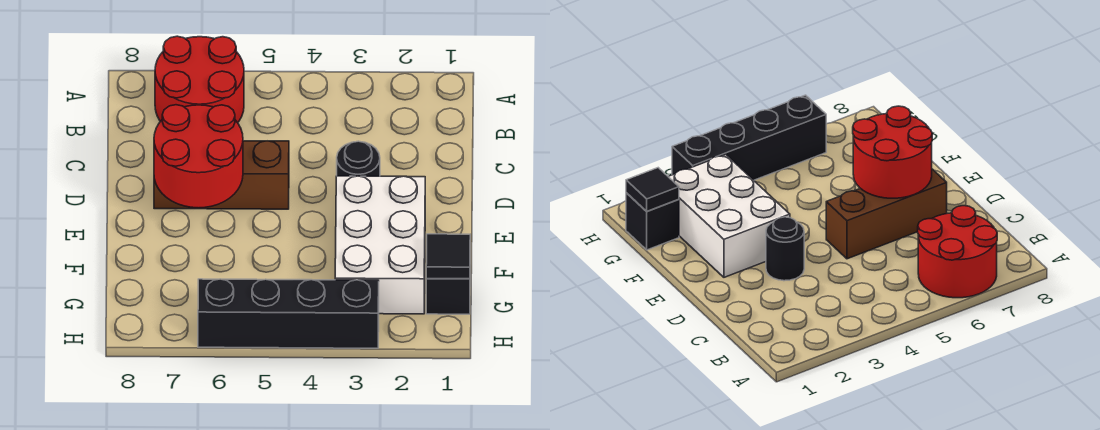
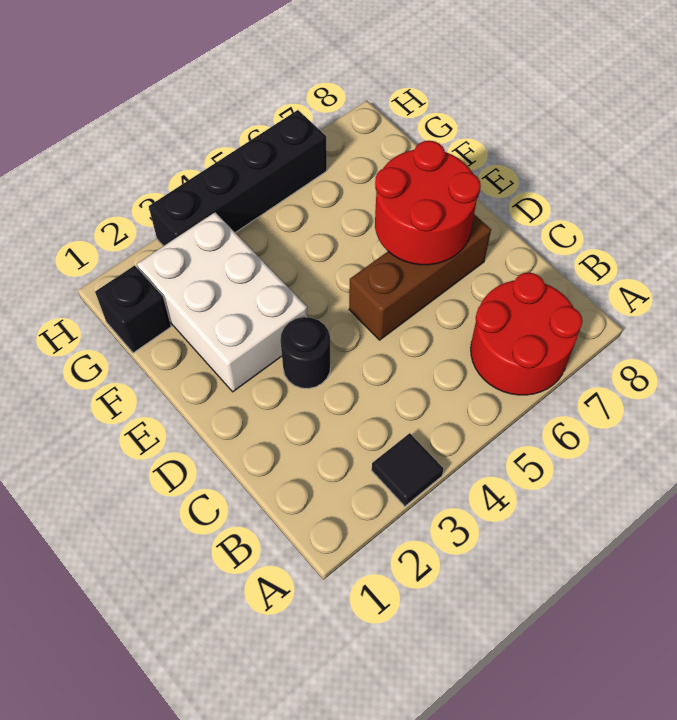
black 1x1 tile [426,234,470,279] -> black 1x1 tile moved to [372,433,444,506]

